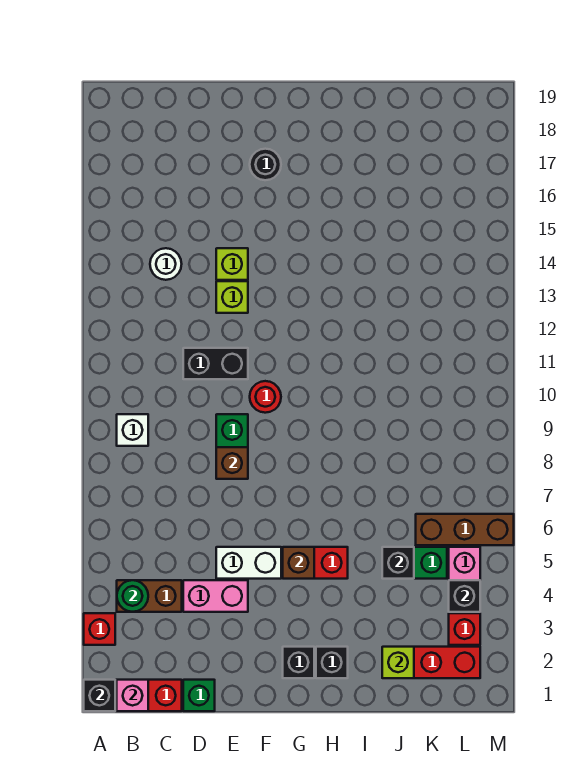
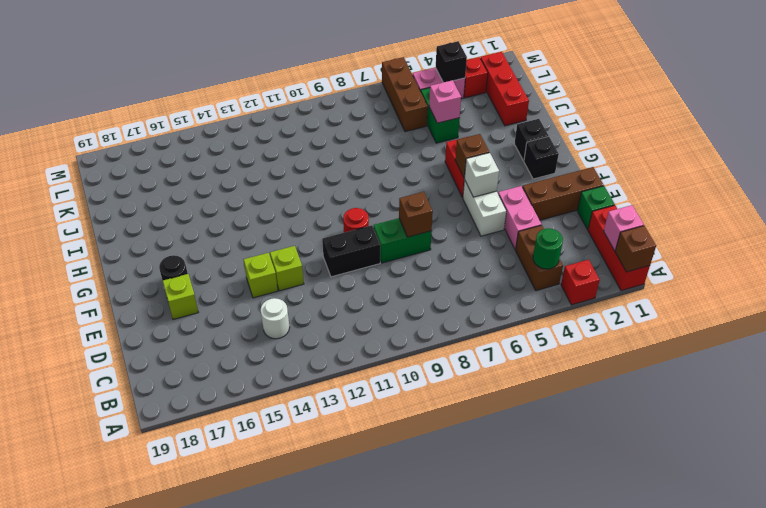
black 1x1 brick [84,680,115,711] -> brown 1x1 brick [615,226,656,272]
white 1x1 brick [117,414,148,446] -> white 1x1 brick moved to [465,153,499,197]
black 1x2 brick [183,348,248,379] -> black 1x2 brick turned to [322,225,380,277]
none -> brown 1x3 brick [522,167,604,220]
lime 1x1 brick [382,647,414,678] -> lime 1x1 brick moved to [163,274,198,320]
black 1x1 brick [382,547,414,579] -> pink 1x1 brick [429,80,461,123]

